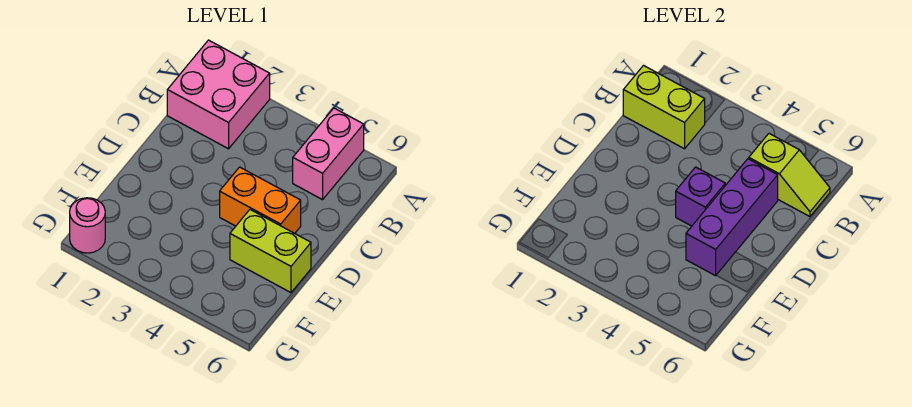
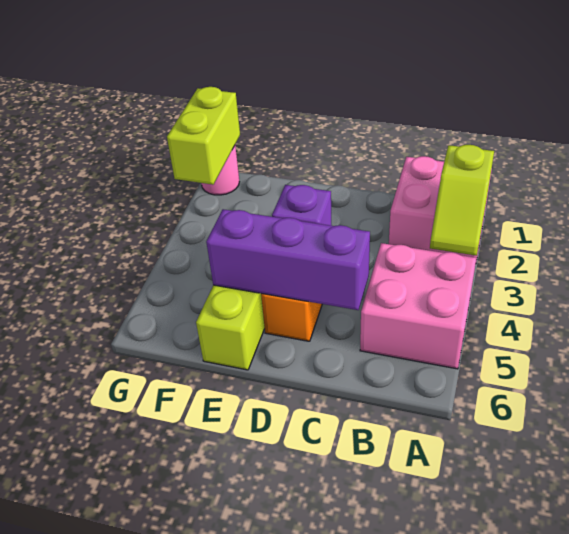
pink 1x2 brick [293,108,364,200] -> pink 2x2 brick [360,243,476,369]
lime 1x2 brick [623,66,705,149] -> lime 1x2 brick moved to [167,87,240,185]
lime 1x2 slope [749,134,830,217] -> lime 1x2 slope moved to [430,145,494,256]

